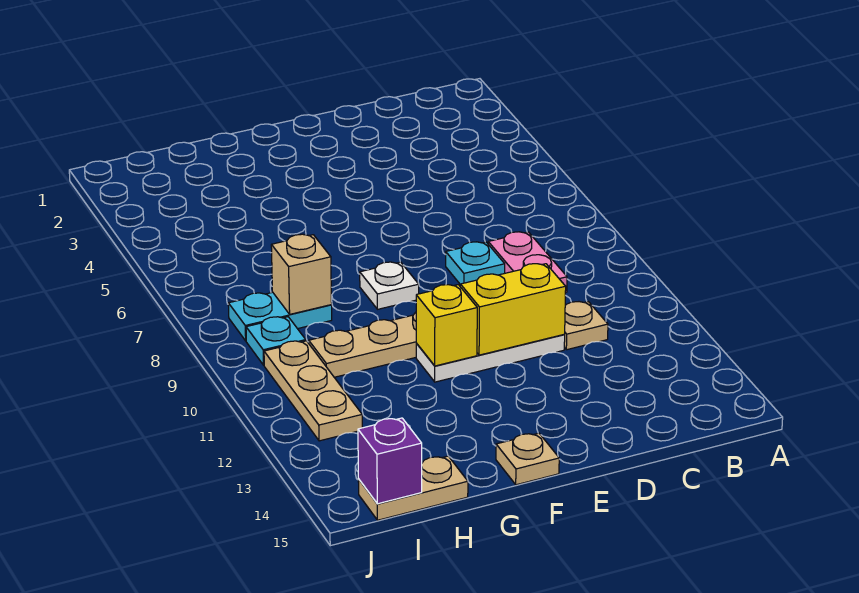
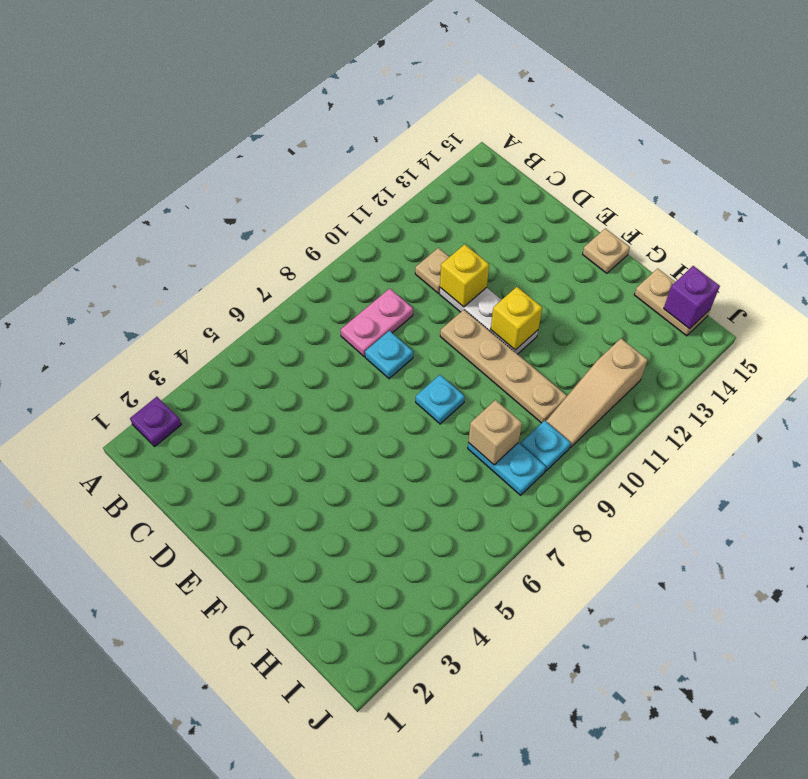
none -> purple 1x1 plate [130,397,181,447]
yellow 1x2 brick [460,264,566,355] -> yellow 1x1 brick [440,244,489,307]
white 1x1 plate [360,262,419,309] -> cyan 1x1 plate [416,375,465,424]
tan 1x3 plate [264,341,362,441] -> tan 1x3 slope [546,339,648,447]

